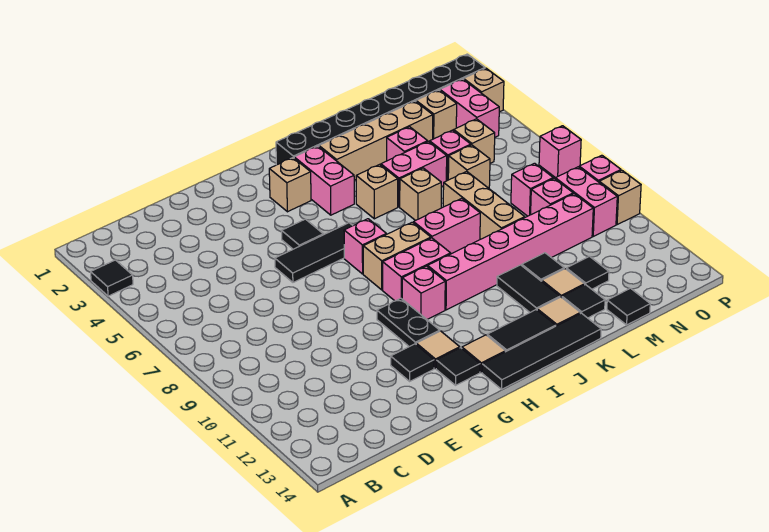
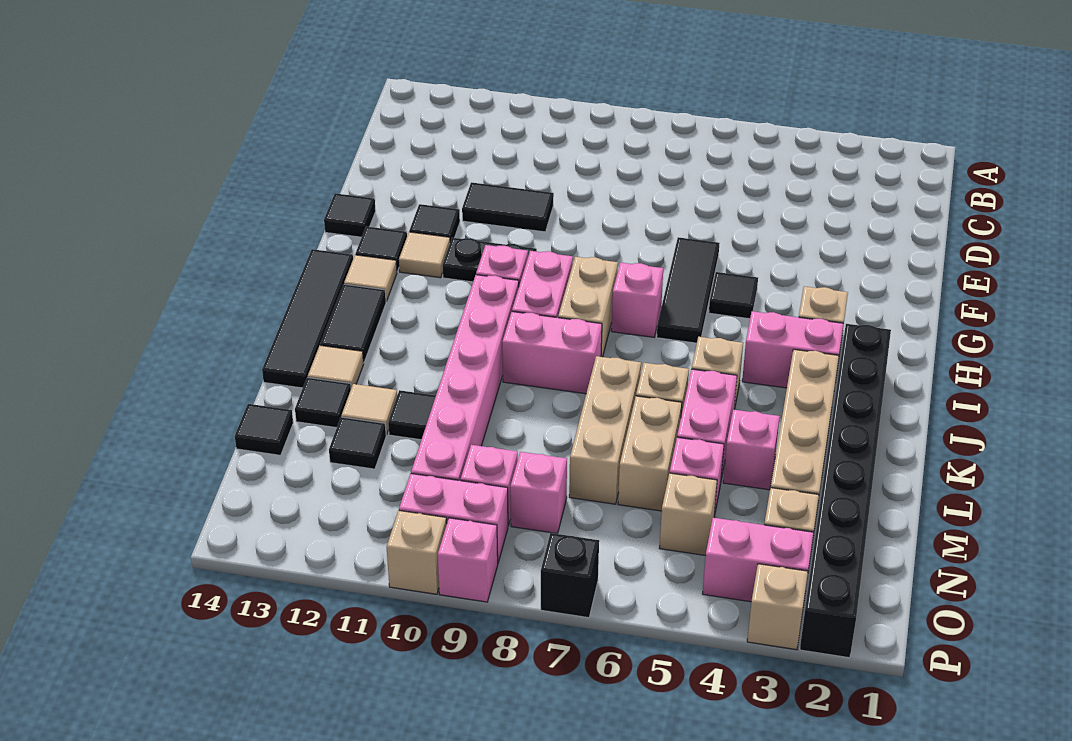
black 1x1 tile [91,260,133,296] -> black 1x1 tile moved to [324,193,376,237]
pink 1x2 brick [414,198,480,254] -> pink 1x2 brick turned to [502,312,602,394]
black 1x2 tile [497,265,560,312] -> black 1x2 tile moved to [462,182,554,232]
tan 1x3 brick [443,171,525,239] -> tan 1x3 brick turned to [569,356,641,504]
tan 1x1 brick [448,145,490,188] -> tan 1x2 brick [618,396,682,511]
pink 1x1 brick [539,126,581,178] -> black 1x1 brick [541,533,599,618]

